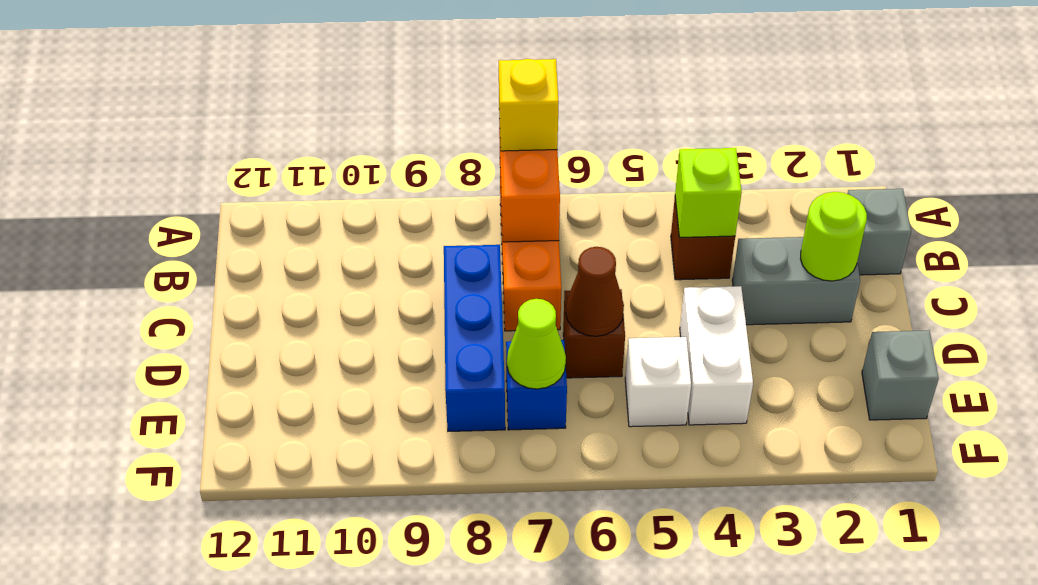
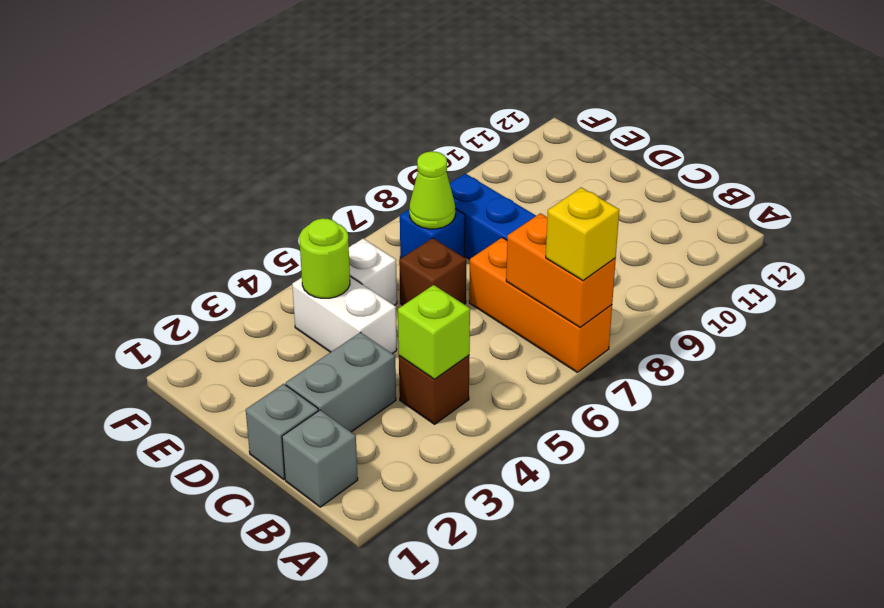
lime 1x1 round brick [801,192,867,281] -> lime 1x1 round brick moved to [300,218,350,298]
brown 1x1 cone [566,247,624,336] -> none
grey 1x1 brick [862,330,939,420] -> grey 1x1 brick moved to [246,384,318,479]

